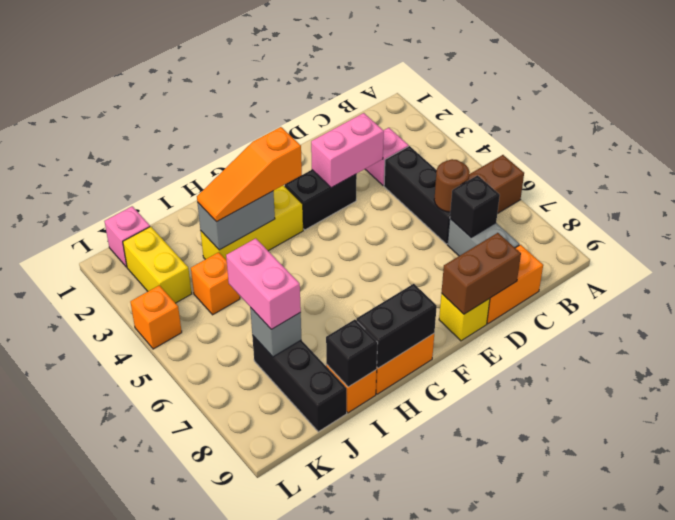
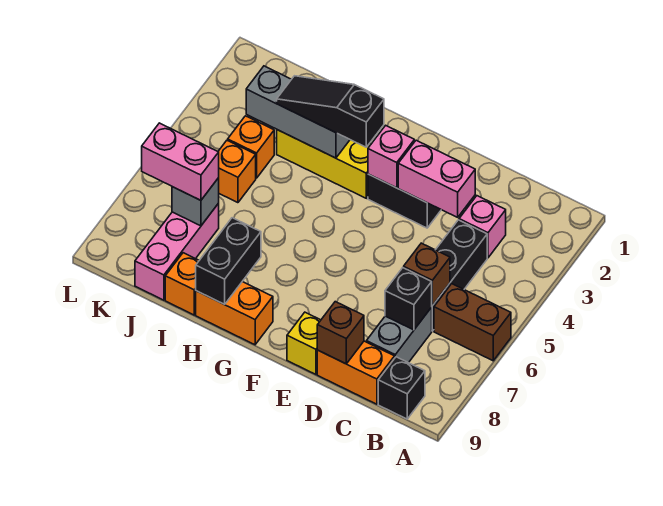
brown 1x1 round brick [434,159,470,212] -> brown 1x1 brick [404,243,450,306]
brown 1x2 brick [441,233,521,314] -> brown 1x1 brick [317,302,364,364]
orange 1x3 slope [197,127,302,222] -> black 1x3 slope [277,76,384,147]
black 1x2 brick [356,284,437,368] -> black 1x2 brick turned to [196,218,261,304]
grey 1x2 brick [197,191,275,250] -> grey 1x3 brick [246,66,350,158]
black 1x1 brick [326,319,378,387] -> black 1x1 brick moved to [378,357,425,419]
pink 1x2 brick [226,238,301,329] -> pink 1x2 brick turned to [142,123,219,200]
black 1x3 brick [252,335,347,432] -> pink 1x3 brick [135,203,219,300]
pink 1x1 brick [104,206,150,267] -> pink 1x1 brick moved to [368,125,414,188]
yellow 1x2 brick [123,227,192,303] -> none
orange 1x1 brick [130,285,182,349] -> orange 1x1 brick moved to [218,140,256,203]

